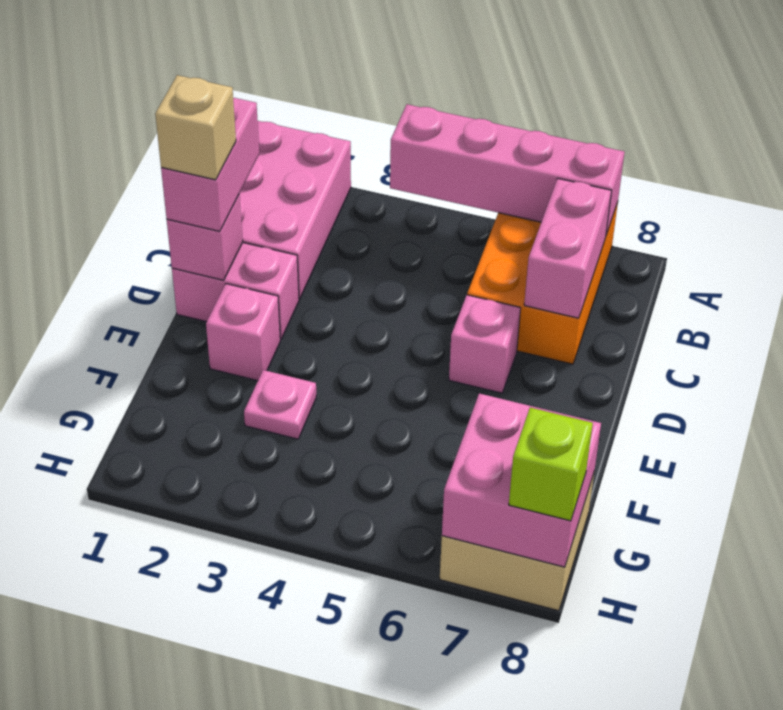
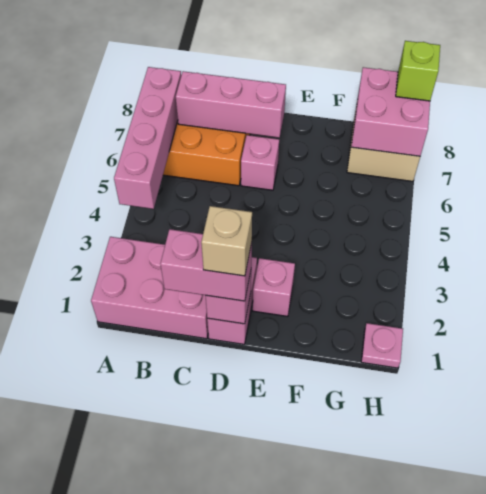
pink 1x2 brick [524,178,611,318] -> pink 1x3 brick [176,71,286,138]
pink 1x1 plate [244,370,316,439] -> pink 1x1 plate moved to [361,323,403,368]

